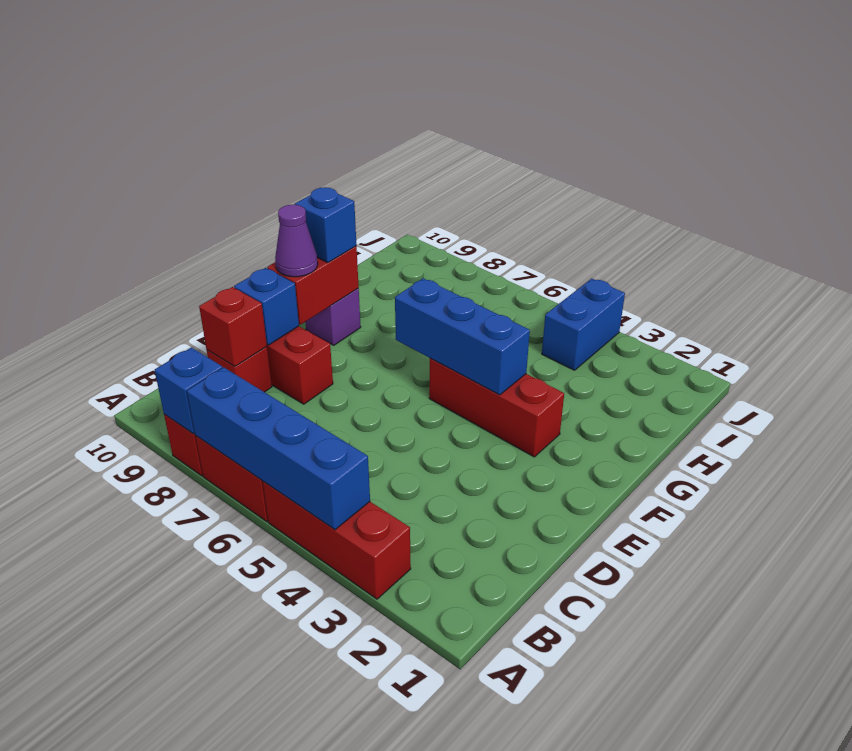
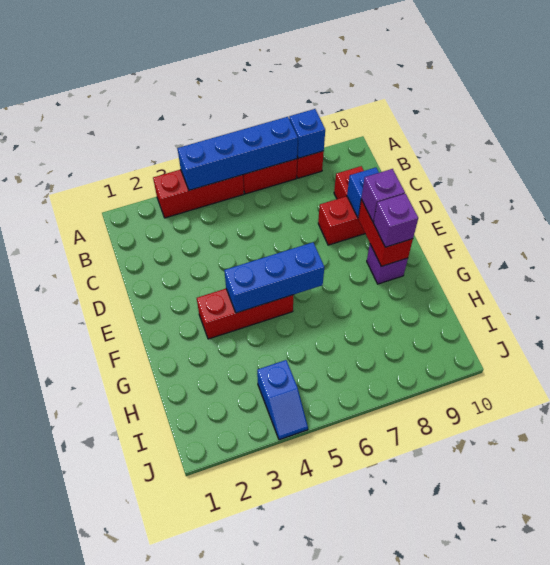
red 1x1 brick [199,287,267,366] -> none
purple 1x1 cone [275,205,318,277] -> purple 1x1 brick [361,169,405,222]
blue 1x1 brick [295,187,357,263] -> purple 1x1 brick [373,194,418,247]
blue 1x2 brick [542,279,625,370] -> blue 1x2 slope [257,360,308,440]

